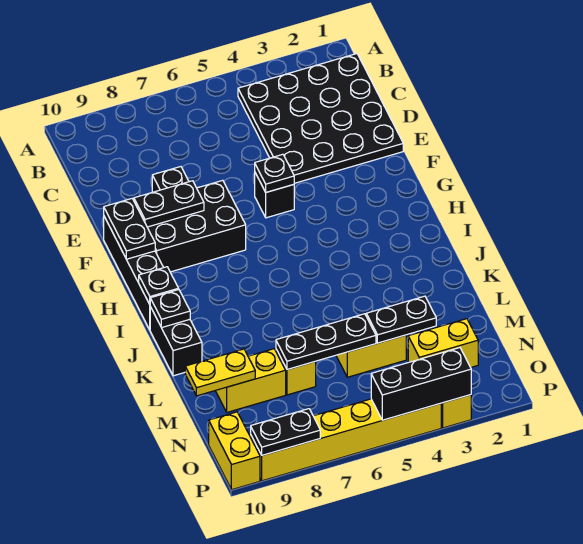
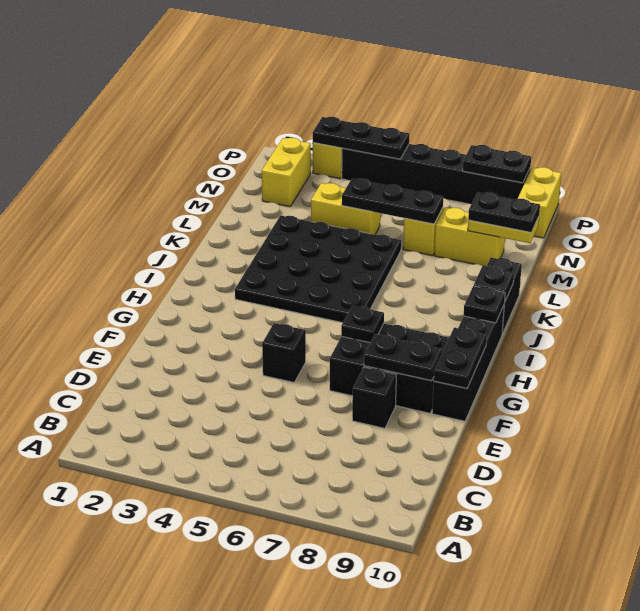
black 4x4 plate [238,54,403,183] -> black 4x4 plate moved to [235,216,401,323]
black 1x1 plate [255,154,294,192] -> black 1x1 plate moved to [341,306,384,343]
black 1x2 plate [366,296,436,343] -> black 1x2 plate moved to [468,192,540,233]
yellow 1x2 brick [408,319,478,367] -> yellow 1x2 brick turned to [262,138,311,207]
black 1x3 brick [371,348,471,420] -> black 1x3 plate [312,117,410,159]
yellow 1x6 brick [251,399,441,481] -> black 1x6 brick [342,144,530,204]

